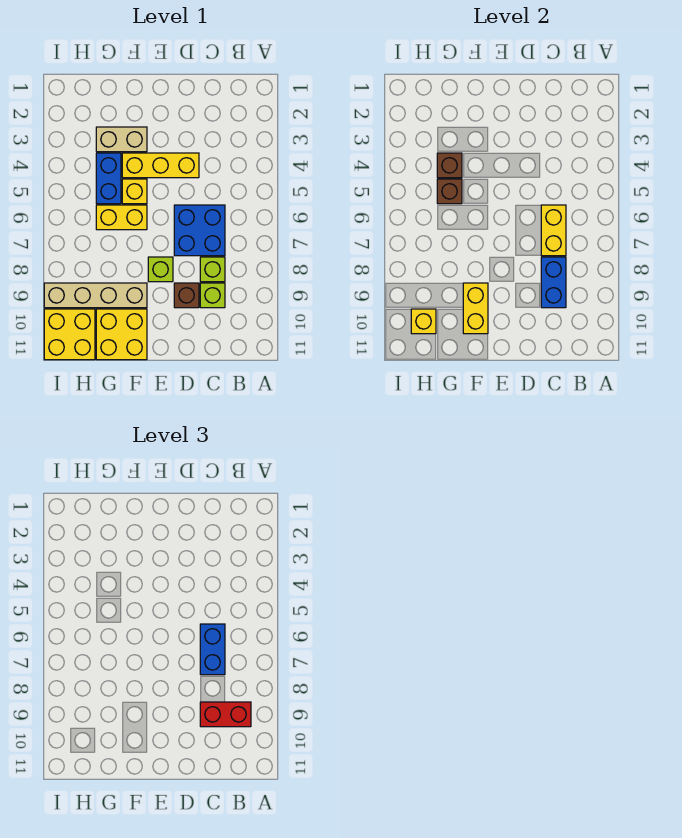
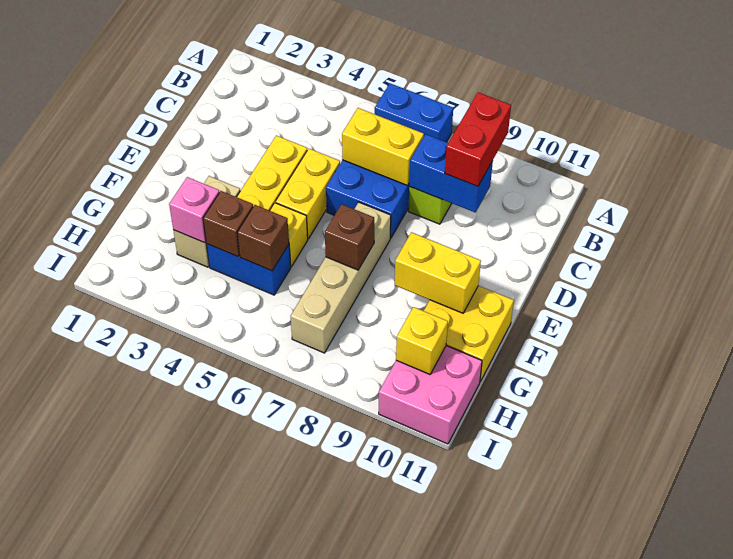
blue 1x2 brick [200,624,225,675] -> blue 1x2 brick moved to [375,83,453,142]
lime 1x1 brick [200,283,225,308] -> none
brown 1x1 brick [174,283,199,308] -> brown 1x1 brick moved to [325,204,374,270]
lime 1x1 brick [148,257,173,282] -> none
yellow 1x2 brick [96,205,147,230] -> yellow 1x2 brick moved to [276,149,340,239]
tan 1x4 brick [44,283,147,308] -> tan 1x4 brick moved to [291,202,391,353]
none -> pink 1x1 brick [169,177,219,243]
yellow 2x2 brick [44,309,95,360] -> pink 2x2 brick [379,346,482,444]

